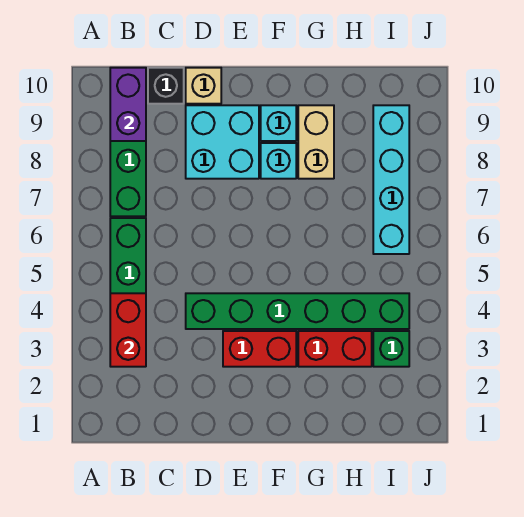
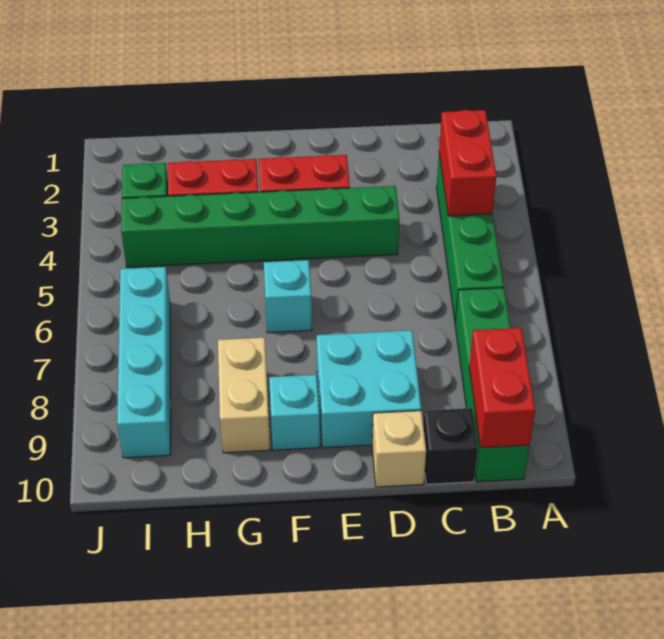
purple 1x2 brick [110,68,146,141] -> red 1x2 brick [469,328,535,448]
cyan 1x1 brick [261,143,296,179] -> cyan 1x1 brick moved to [264,260,312,333]

